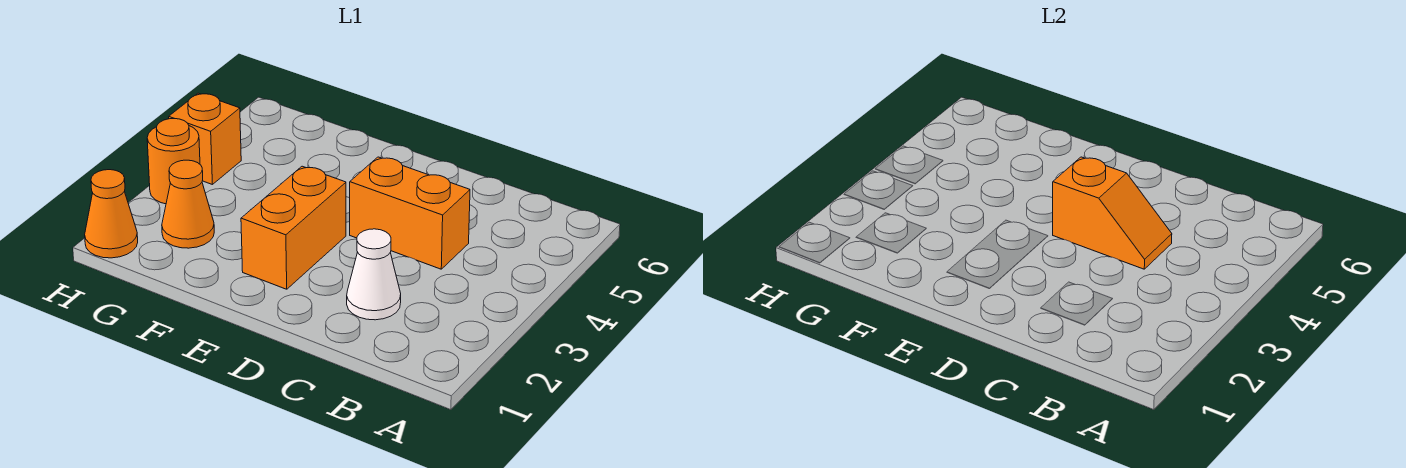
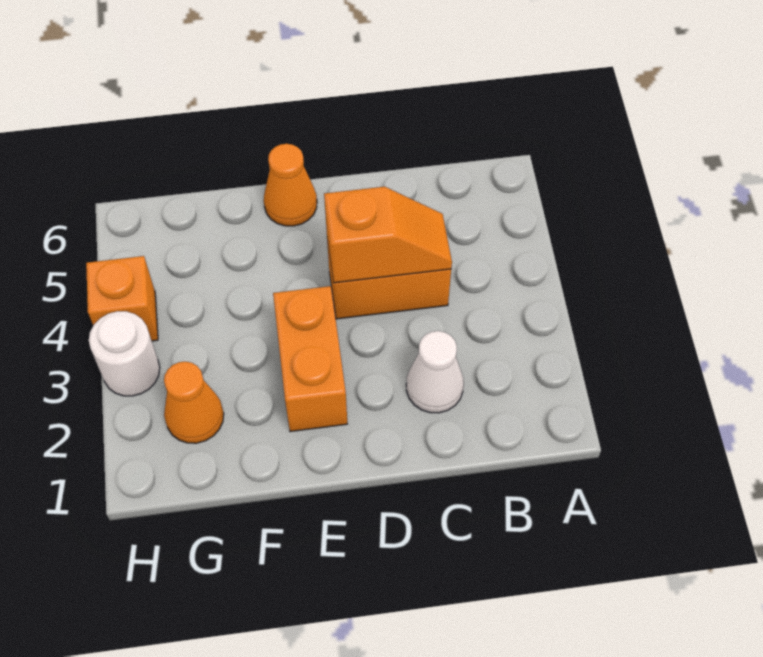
orange 1x1 cone [85,170,138,258] -> orange 1x1 cone moved to [264,144,317,226]
orange 1x1 round brick [147,119,200,204] -> white 1x1 round brick [89,311,160,396]

